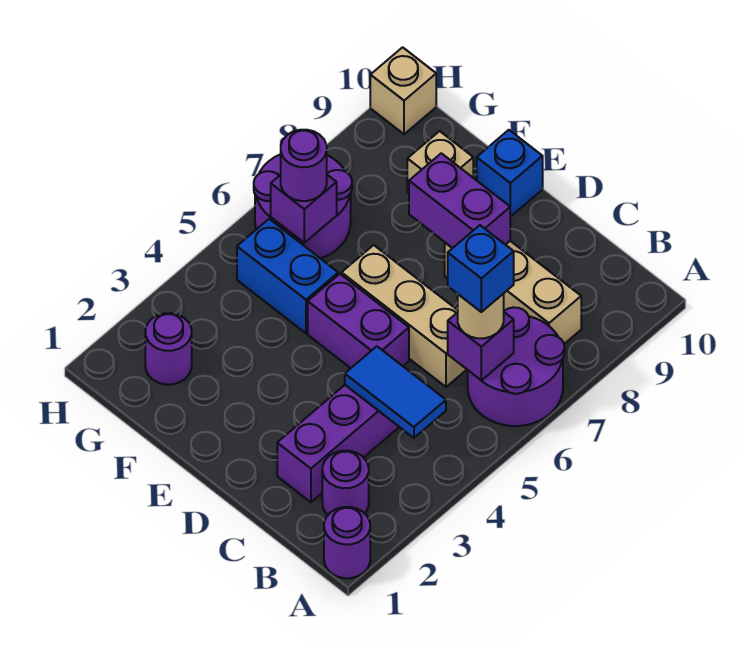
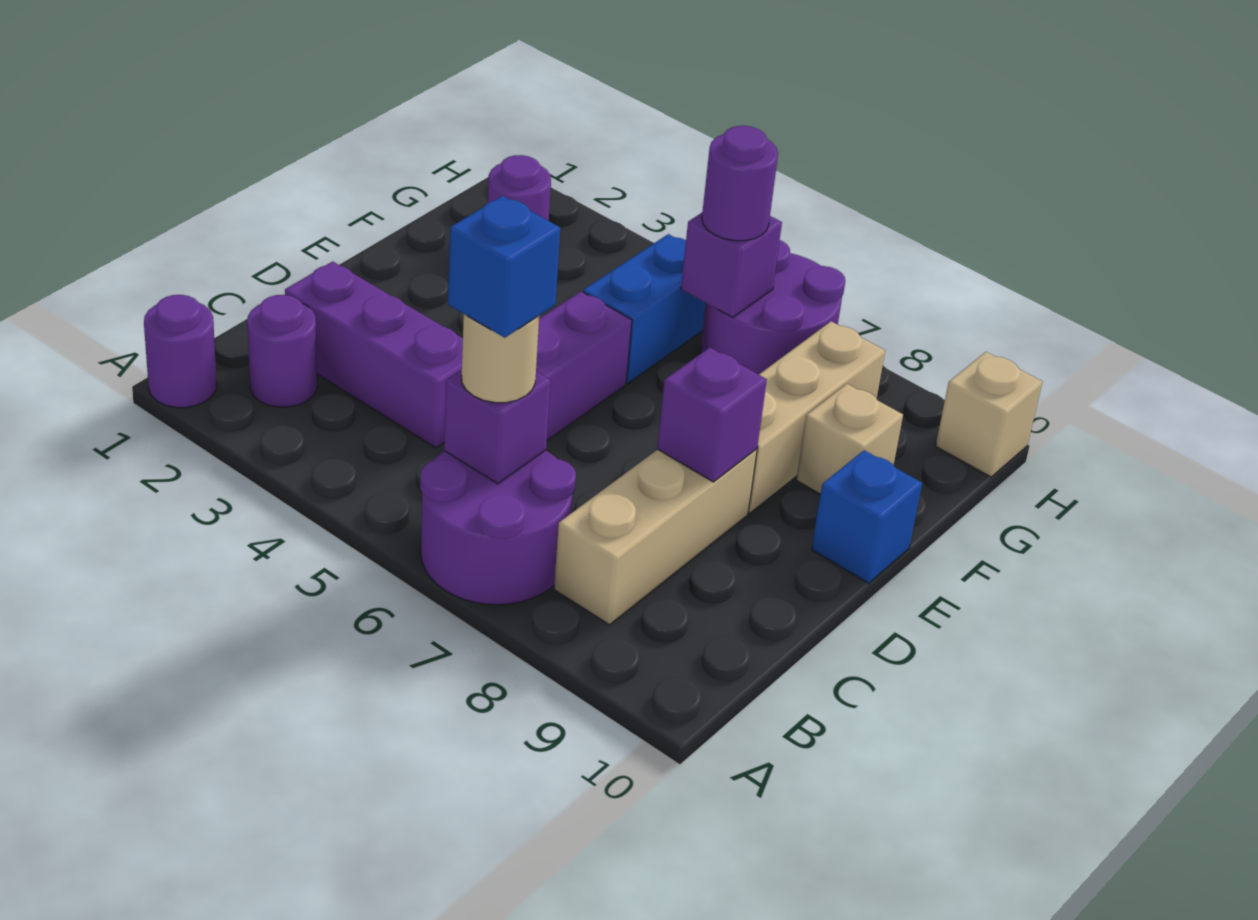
blue 1x2 tile [345,346,446,438] -> none
tan 1x3 brick [342,245,467,387] -> tan 1x3 brick moved to [748,321,885,513]
purple 1x2 brick [409,153,510,248] -> purple 1x1 brick [657,347,767,482]

